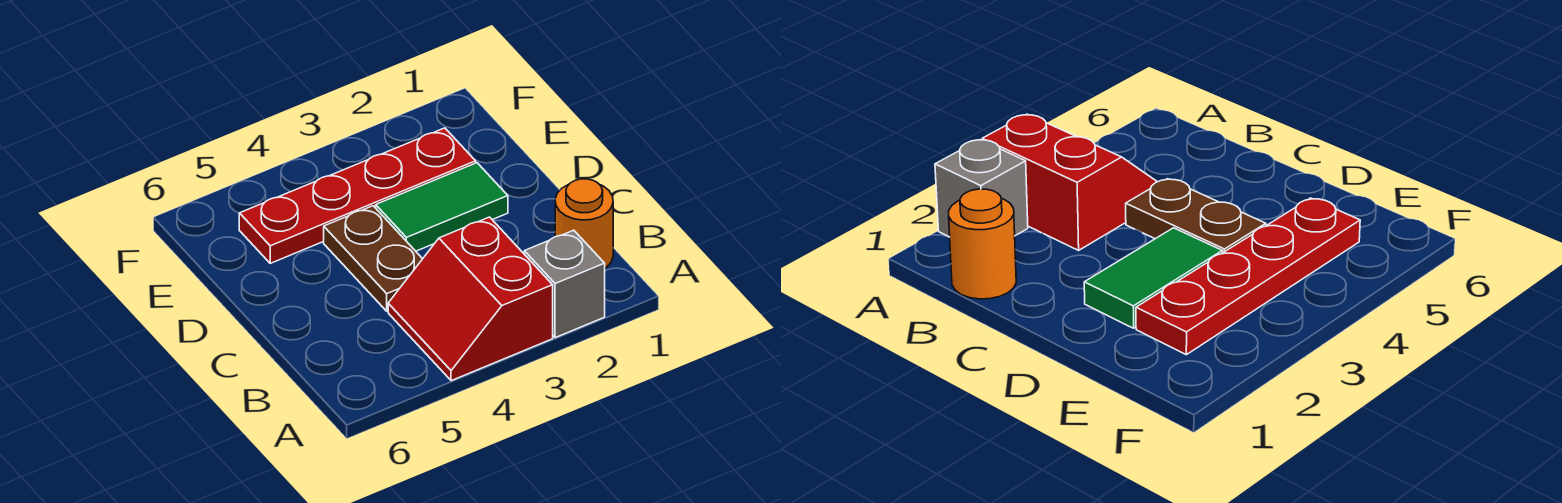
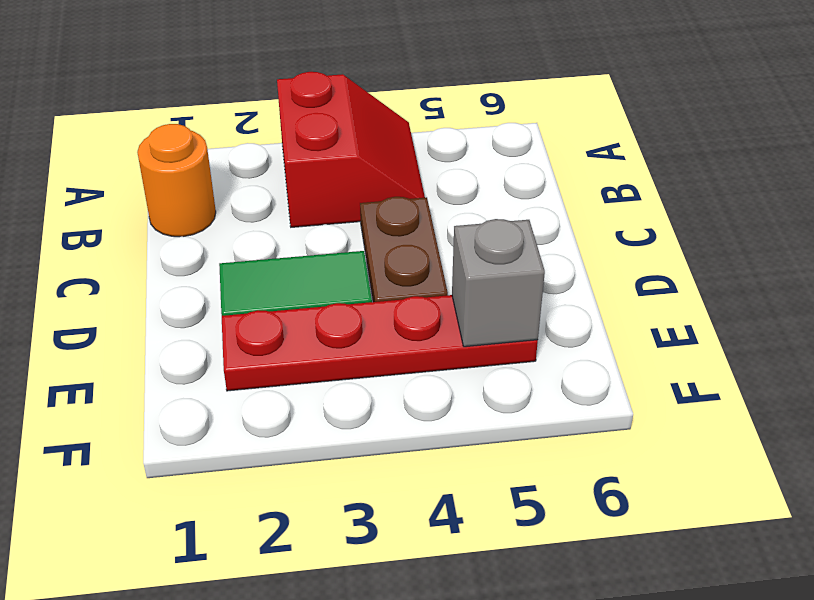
grey 1x1 brick [524,230,605,338] -> grey 1x1 brick moved to [452,219,545,347]

